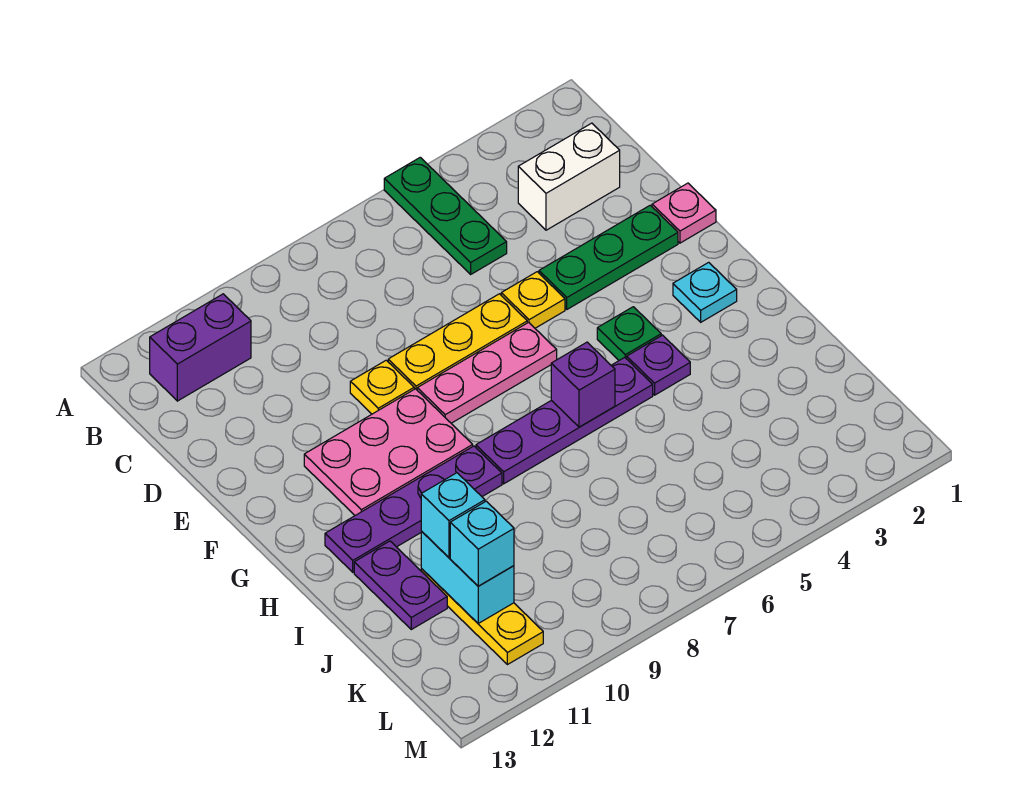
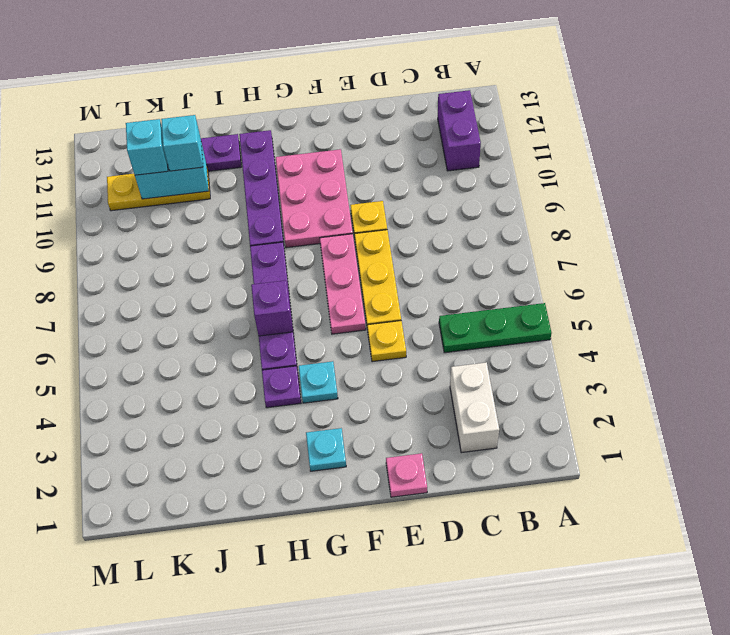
green 1x3 plate [539,205,678,309] -> none
green 1x1 plate [597,307,661,360] -> cyan 1x1 plate [299,361,338,403]

